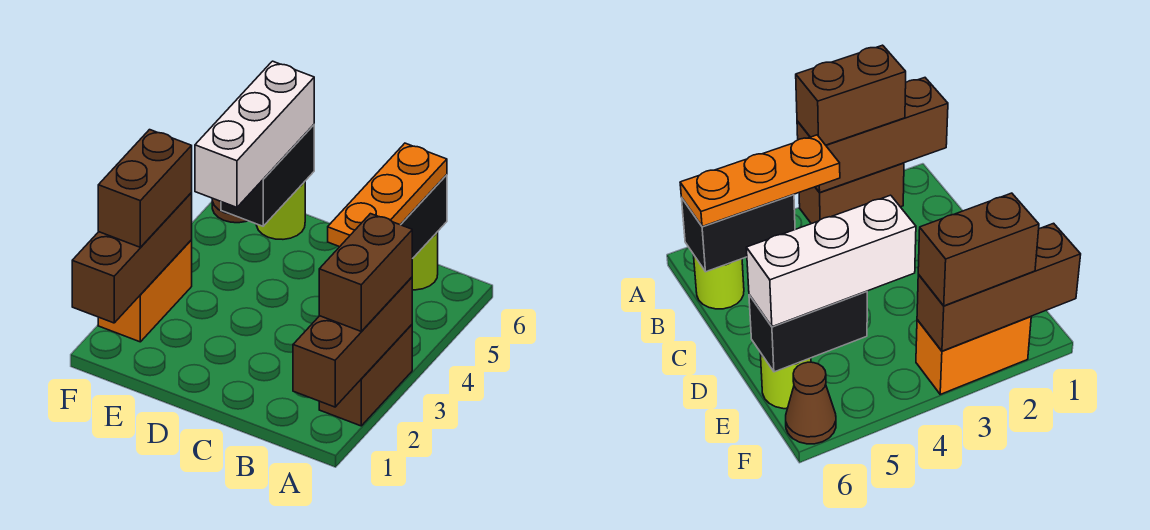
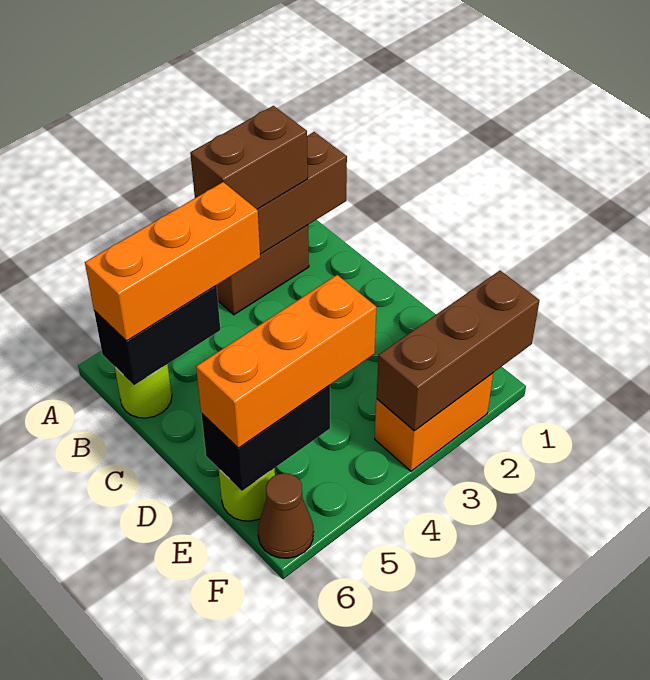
orange 1x3 plate [328,143,447,247] -> orange 1x3 brick [85,182,260,341]
white 1x3 brick [195,61,314,207] -> orange 1x3 brick [196,275,376,448]
brown 1x2 brick [98,130,192,247] -> none

